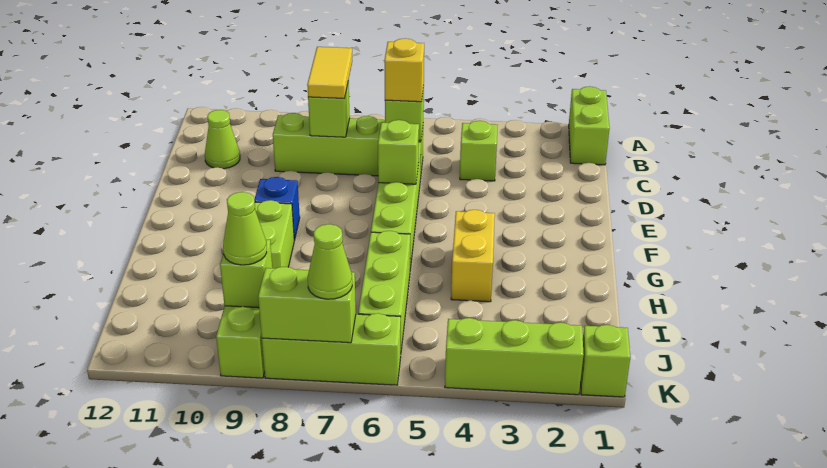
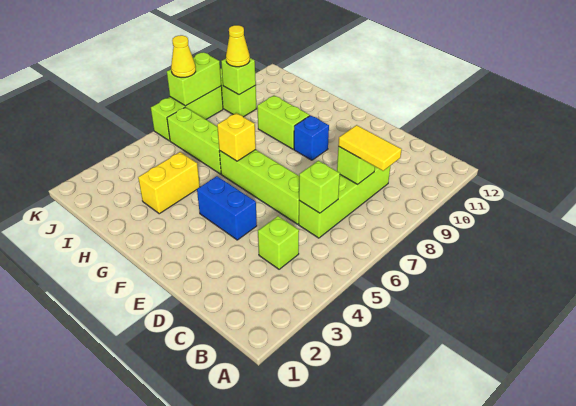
lime 1x2 brick [569,86,610,165] -> none
yellow 1x1 brick [384,38,424,102] -> yellow 1x1 brick moved to [217,113,256,161]
lime 1x1 cone [205,110,240,169] -> none
none -> blue 1x2 brick [197,176,257,240]
lime 1x1 brick [378,120,419,184] -> none
yellow 1x2 brick [451,210,495,302] -> yellow 1x2 brick turned to [138,152,200,214]
lime 1x1 cone [223,192,267,265] -> yellow 1x1 cone [226,25,250,67]
lime 1x1 brick [581,325,630,397] -> none
lime 1x3 brick [445,318,584,395] -> none
lime 1x1 cone [308,224,352,299] -> yellow 1x1 cone [171,35,196,77]

